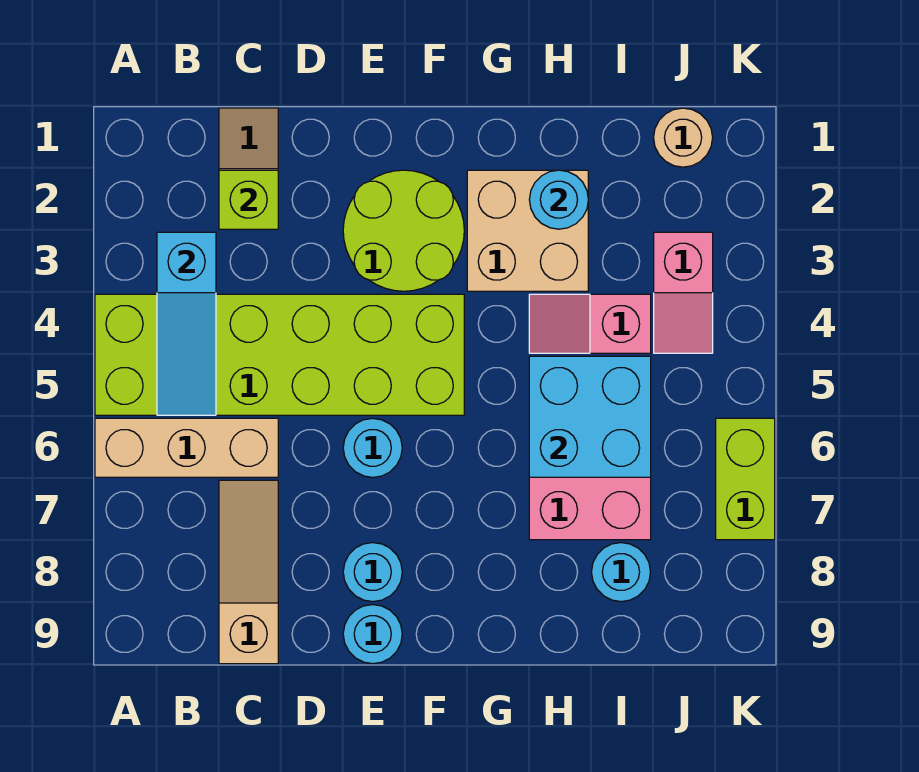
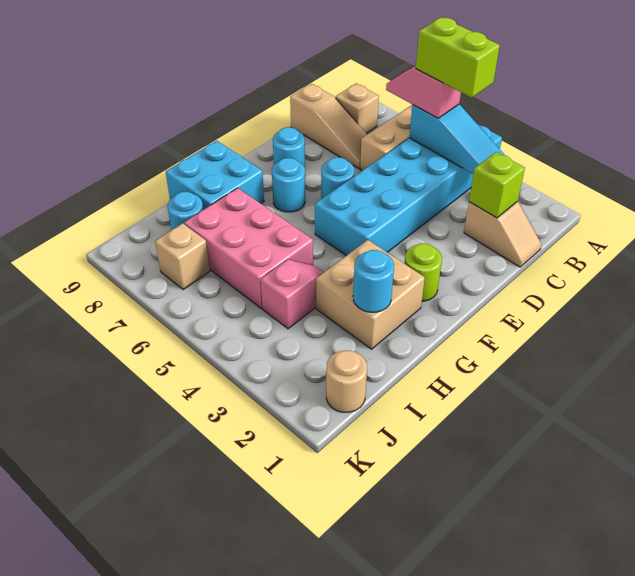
lime 2x6 brick [95,294,464,415] -> cyan 2x6 brick [315,125,502,256]
cyan 1x3 slope [157,232,216,415] -> cyan 1x3 slope turned to [409,104,504,174]
none -> tan 1x1 brick [336,83,379,134]
lime 2x2 round brick [343,170,464,291] -> lime 1x1 round brick [404,244,442,301]
cyan 1x1 round brick [343,605,402,664] -> cyan 1x1 round brick moved to [272,158,305,212]
cyan 2x2 brick [529,356,651,477] -> cyan 2x2 brick moved to [166,141,264,210]
pink 1x2 slope [654,232,713,353] -> pink 1x2 slope moved to [386,66,461,118]
none -> tan 1x1 brick [155,223,210,290]
lime 1x2 brick [716,418,775,540] -> lime 1x2 brick moved to [416,17,500,98]

